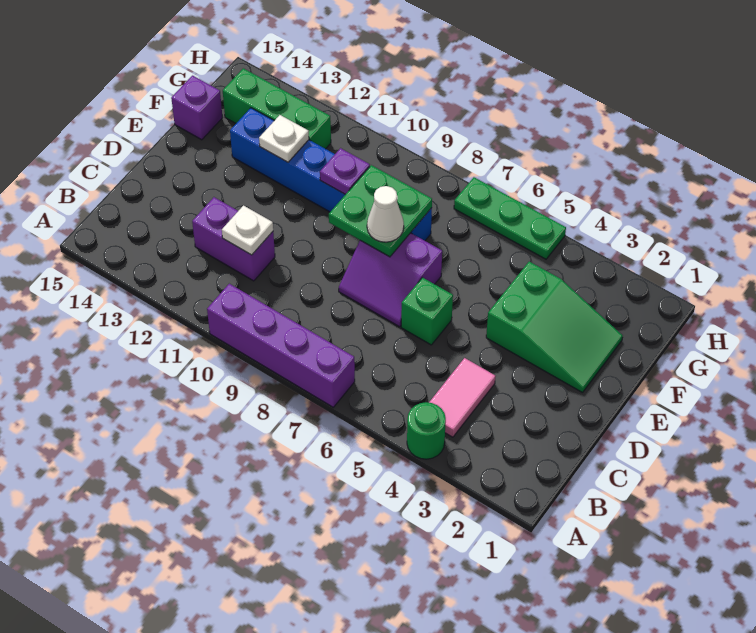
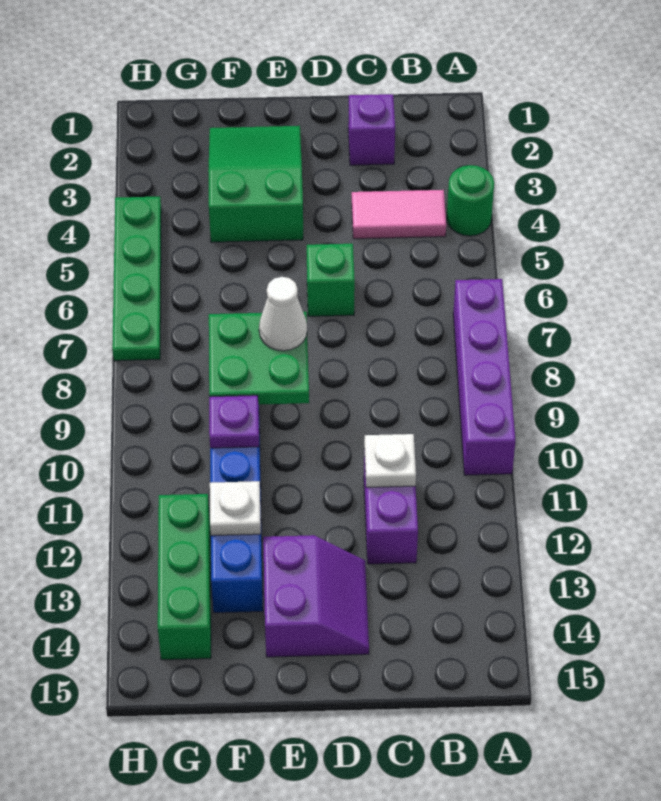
purple 2x2 slope [339,233,442,327] -> purple 2x2 slope moved to [263,535,369,657]
purple 1x1 brick [171,76,222,140] -> purple 1x1 brick moved to [348,94,395,165]
green 1x3 plate [454,177,566,259] -> green 1x4 plate [112,196,161,361]

